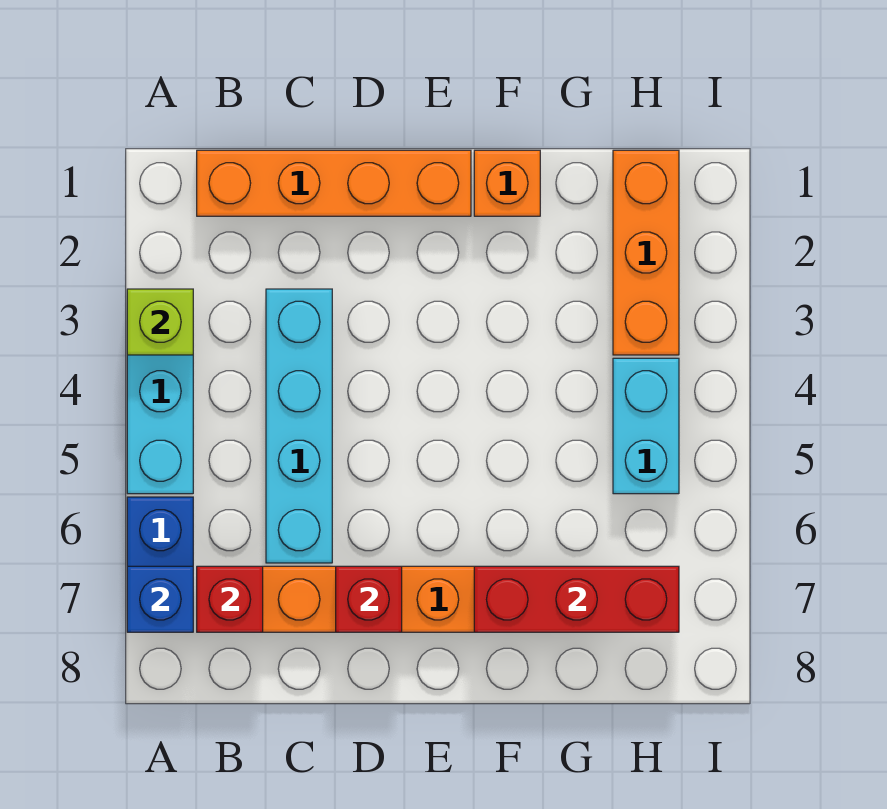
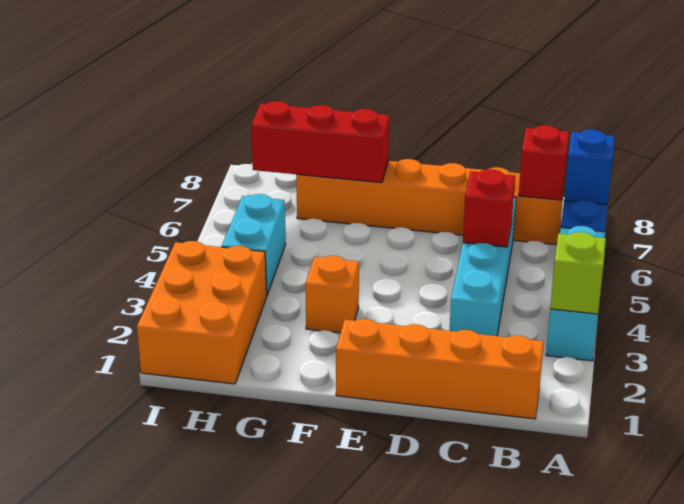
red 1x1 brick [336,566,402,632] -> red 1x1 brick moved to [463,169,515,247]
orange 1x1 brick [474,150,540,216] -> orange 1x1 brick moved to [305,256,359,333]
orange 1x3 brick [613,150,679,355] -> orange 2x3 brick [137,241,267,384]

